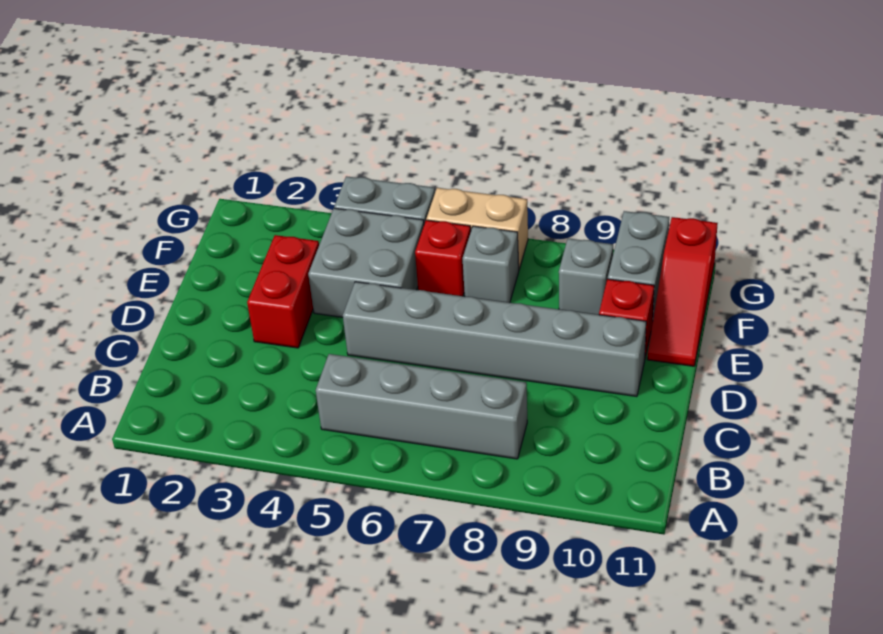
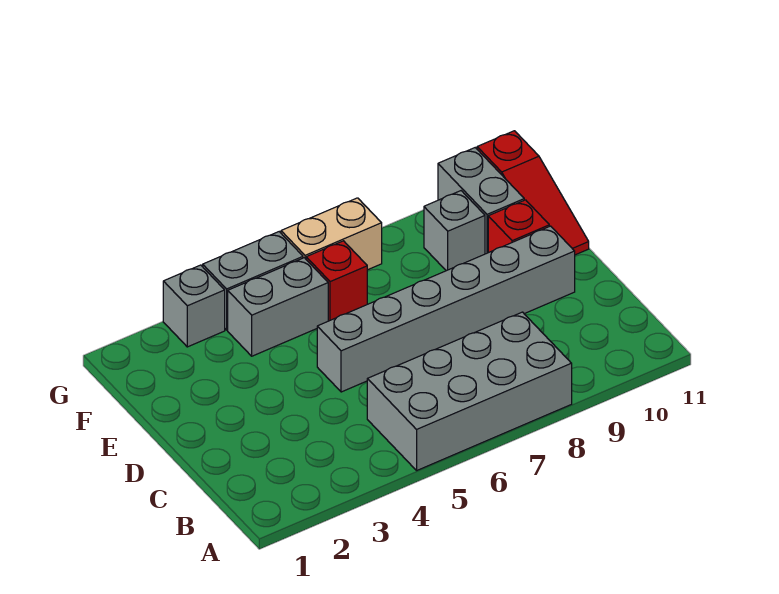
grey 1x4 brick [316,354,527,459] -> grey 2x4 brick [367,312,572,470]
red 1x2 brick [247,235,319,348] -> none
grey 2x2 brick [308,208,424,317] -> grey 1x2 brick [228,258,328,356]
grey 1x1 brick [463,226,519,303] -> grey 1x1 brick moved to [163,265,225,347]

